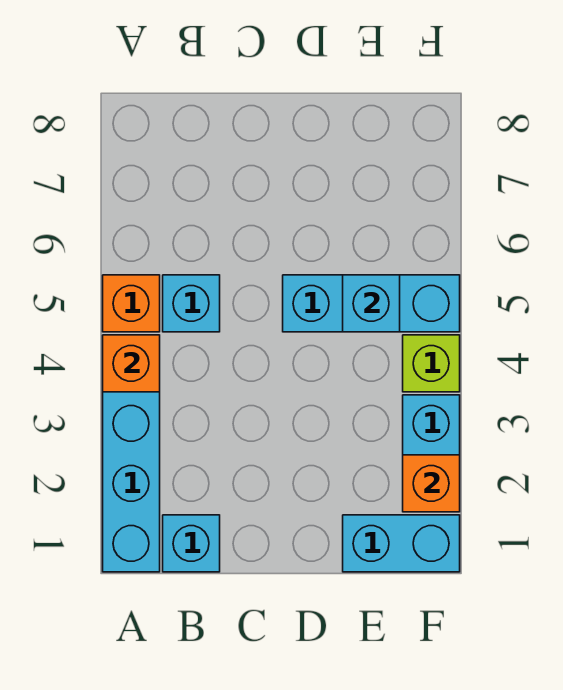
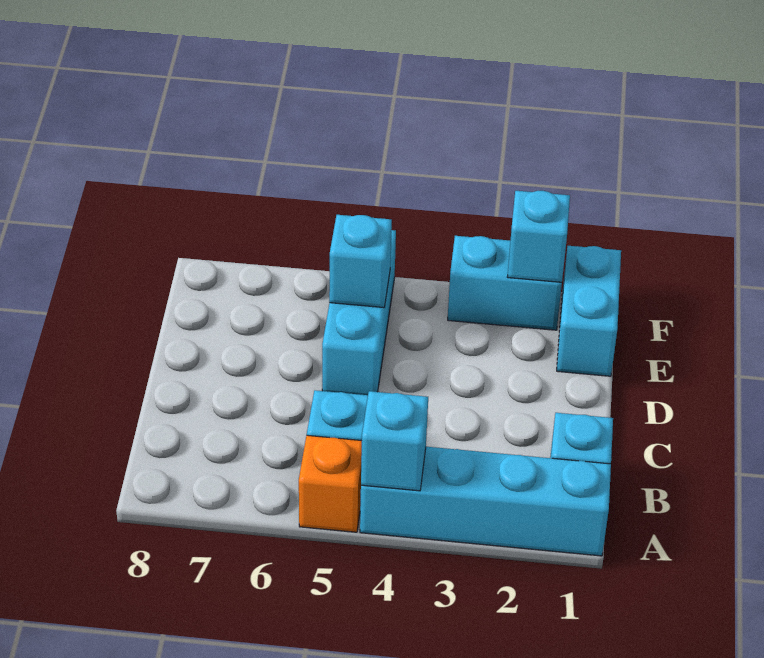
orange 1x1 brick [103,335,160,392] -> cyan 1x1 brick [361,391,428,491]
orange 1x1 brick [403,455,460,512] -> cyan 1x1 brick [508,191,570,282]
lime 1x1 brick [403,335,460,392] -> none

